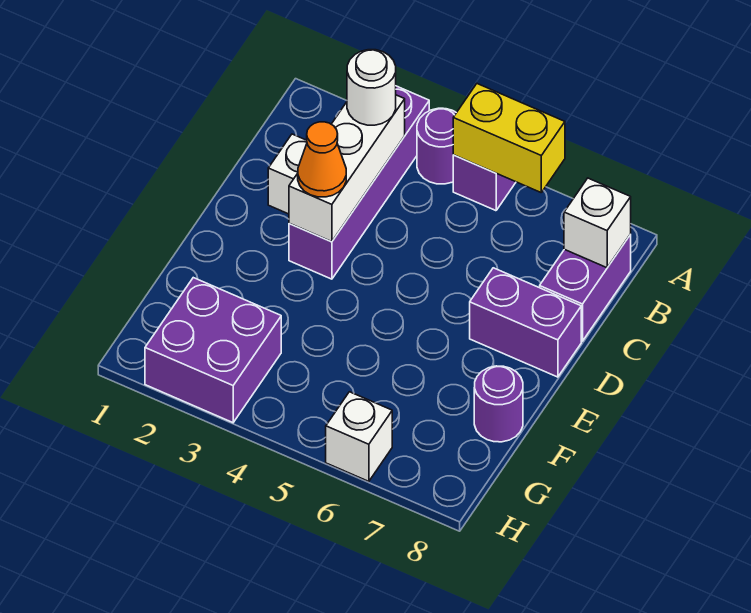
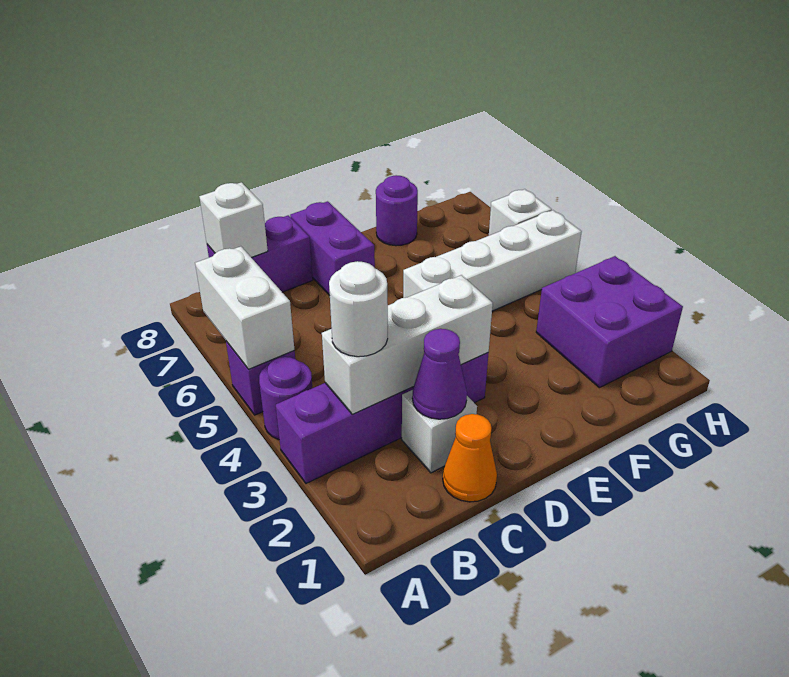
yellow 1x2 brick [453,84,565,192] -> white 1x2 brick [195,246,294,369]
none -> purple 1x1 cone [412,329,467,419]
orange 1x1 cone [298,122,346,197] -> orange 1x1 cone moved to [443,414,497,502]
none -> white 1x4 brick [403,210,582,311]

